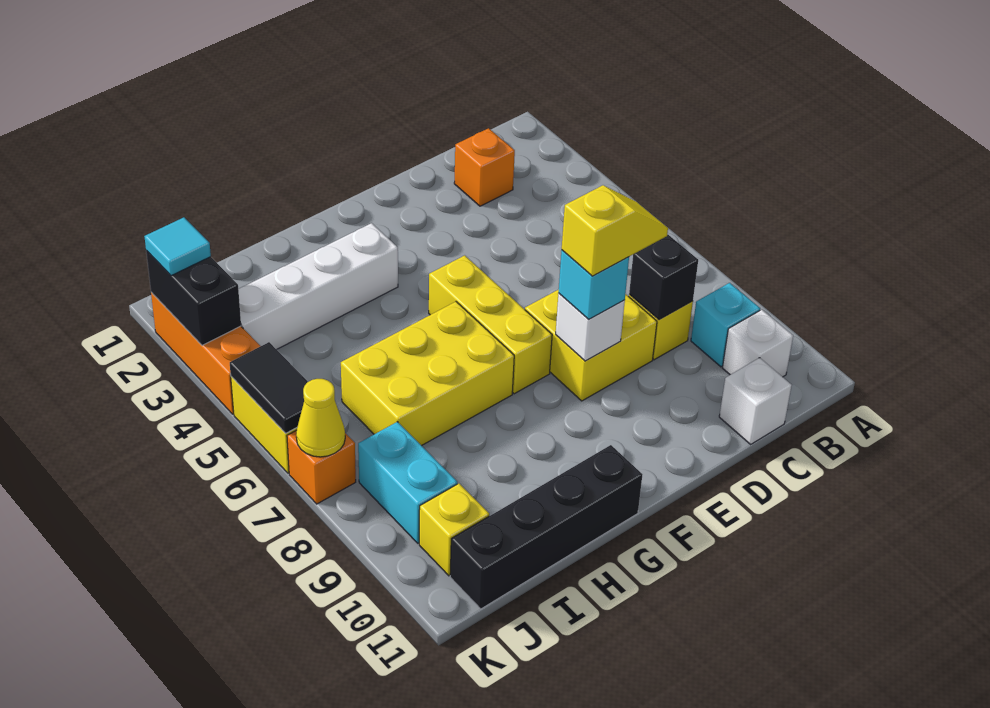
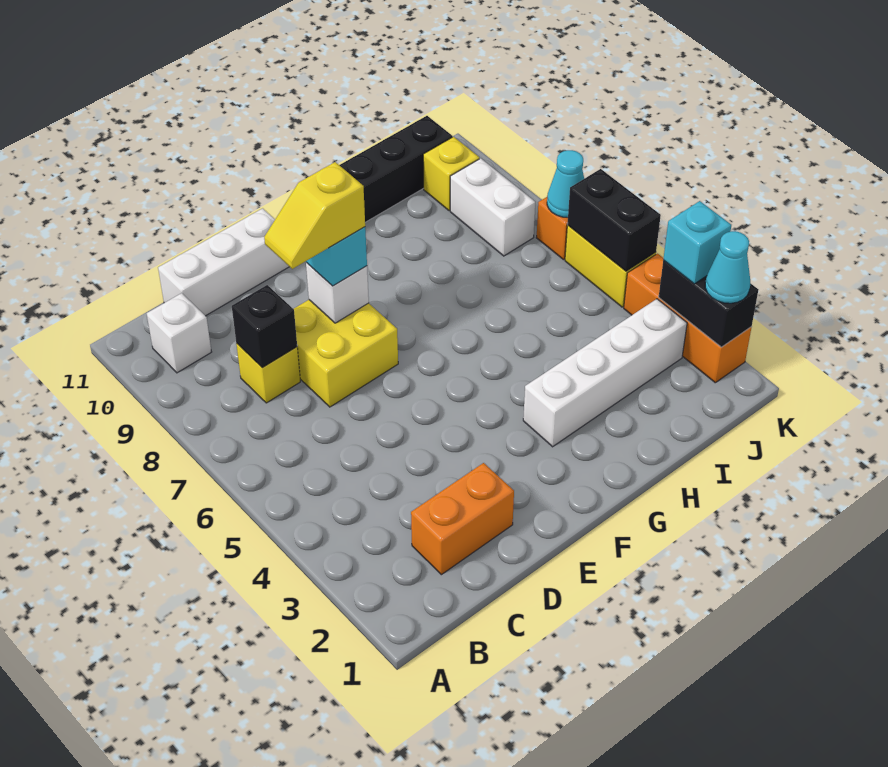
cyan 1x1 brick [691,283,760,367] -> cyan 1x1 brick moved to [663,201,731,284]
orange 1x1 brick [454,128,515,206] -> orange 1x2 brick [411,463,514,575]
white 1x1 brick [719,358,792,444] -> white 1x3 brick [158,208,289,316]
yellow 1x3 brick [429,255,552,394] -> none
yellow 2x3 brick [341,302,514,446] -> none
cyan 1x2 brick [358,422,457,543] -> white 1x2 brick [450,158,535,256]
cyan 1x1 tile [144,217,211,276] -> cyan 1x1 cone [705,231,750,303]
black 1x2 tile [230,342,308,433] -> black 1x2 brick [567,169,661,271]
yellow 1x1 cone [296,379,345,457] -> cyan 1x1 cone [547,150,584,218]

